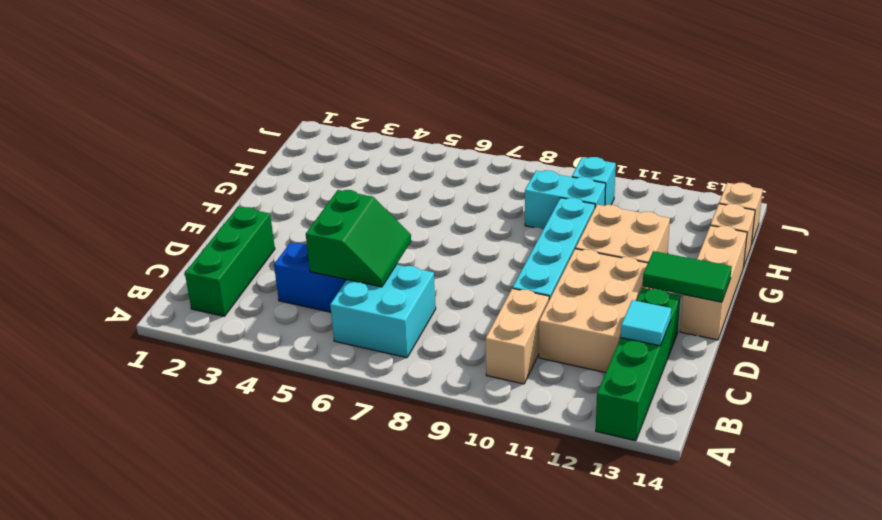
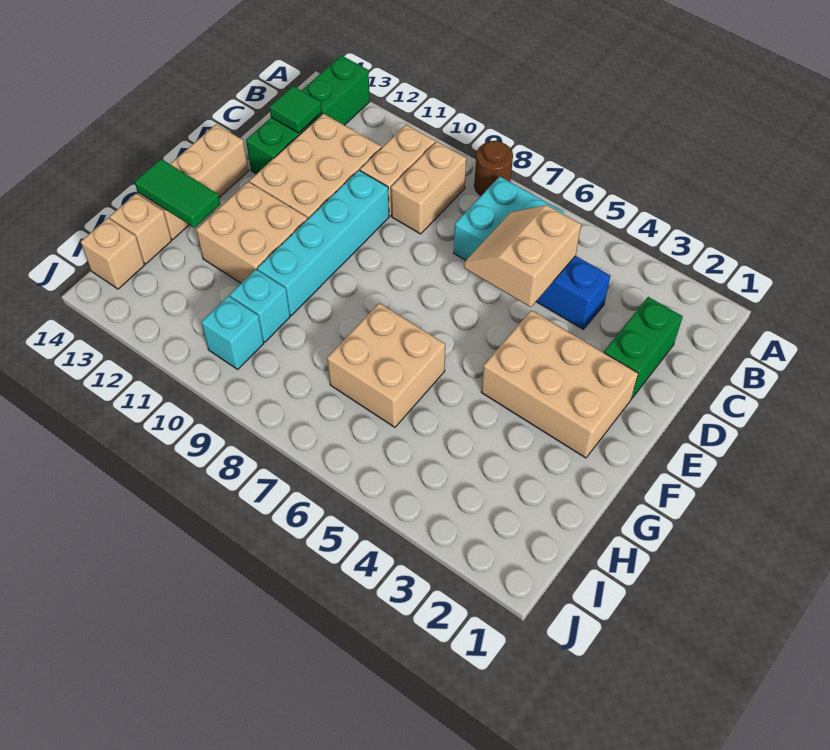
none -> brown 1x1 round brick [474,141,513,195]
green 1x3 brick [185,207,275,316] -> green 1x2 brick [604,297,683,399]
none -> tan 1x2 brick [391,142,466,234]
green 2x2 slope [306,190,411,287] -> tan 2x2 slope [464,205,581,307]
cyan 1x1 tile [621,300,671,346] -> green 1x1 tile [270,86,322,133]
none -> tan 2x3 brick [481,310,638,458]
green 1x2 tile [643,251,732,302] -> green 1x2 tile moved to [135,159,220,228]
none -> tan 2x2 brick [327,303,445,427]
cyan 1x2 brick [525,171,606,229] -> cyan 1x1 brick [230,269,290,342]

